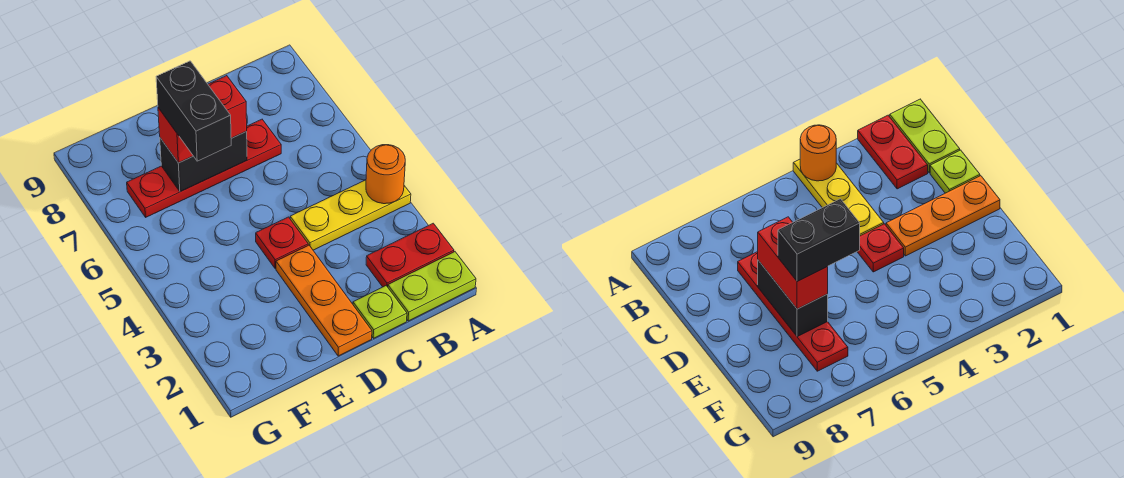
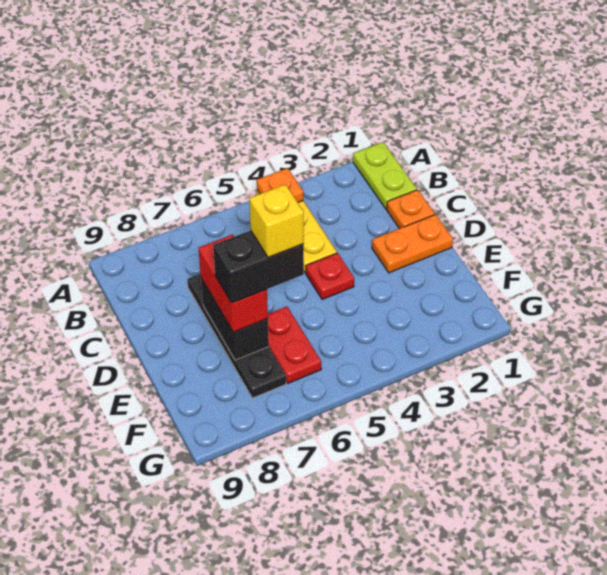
red 1x2 plate [366,223,454,287] -> red 1x2 plate moved to [268,307,321,383]
orange 1x1 round brick [366,145,405,204] -> orange 1x1 plate [257,168,303,202]
lime 1x1 plate [353,286,407,338] -> orange 1x1 plate [387,190,435,229]
red 1x4 plate [127,119,281,217] -> black 1x4 plate [187,274,286,398]
orange 1x3 plate [276,245,372,356] -> orange 1x2 plate [372,215,453,273]
none -> yellow 1x1 brick [249,184,304,258]

